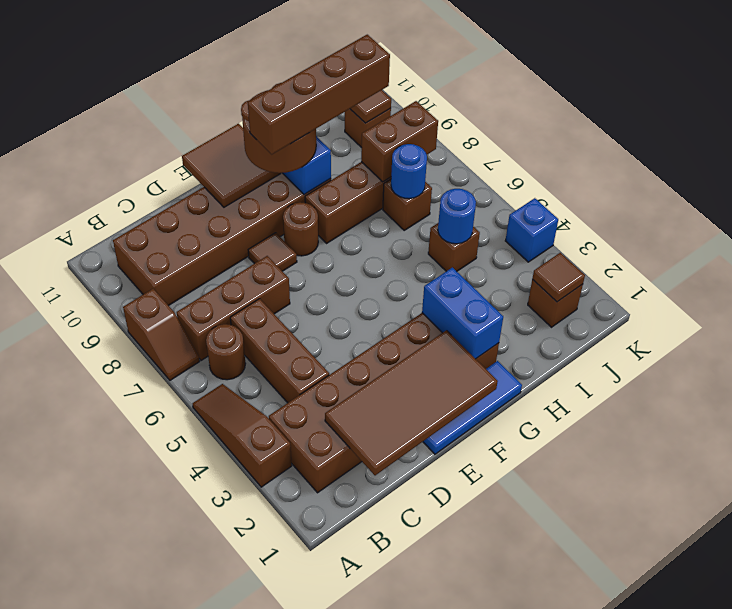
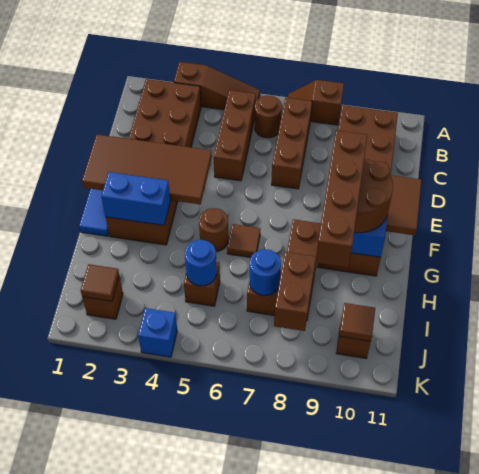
brown 2x4 tile [325,330,498,475] -> brown 2x4 tile turned to [82,134,212,204]
brown 1x3 brick [230,299,329,403] -> brown 1x3 brick turned to [214,90,256,181]
brown 1x1 tile [248,233,297,271] -> brown 1x1 tile moved to [227,224,260,258]
brown 1x1 round brick [283,202,318,256] -> brown 1x1 round brick moved to [199,208,228,252]

